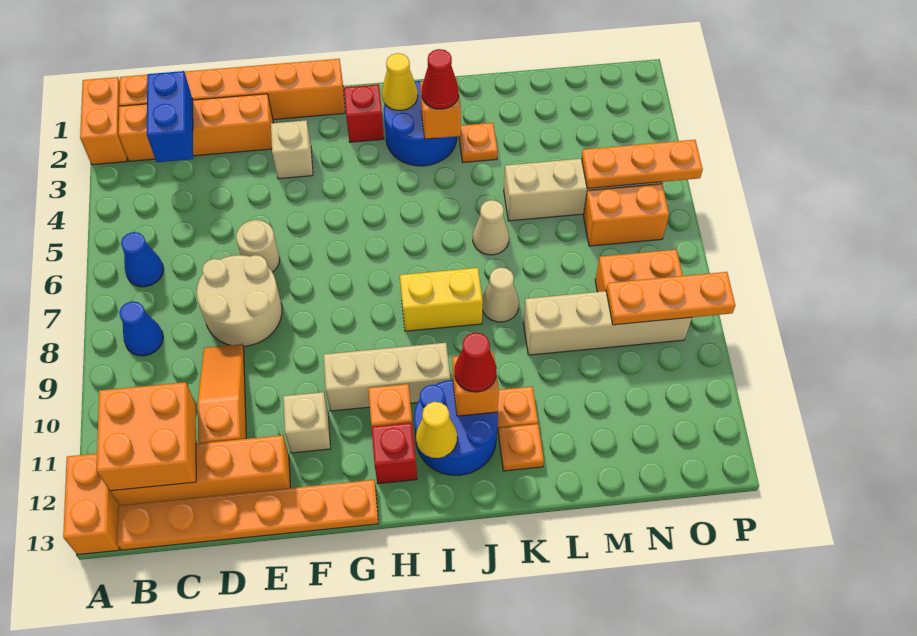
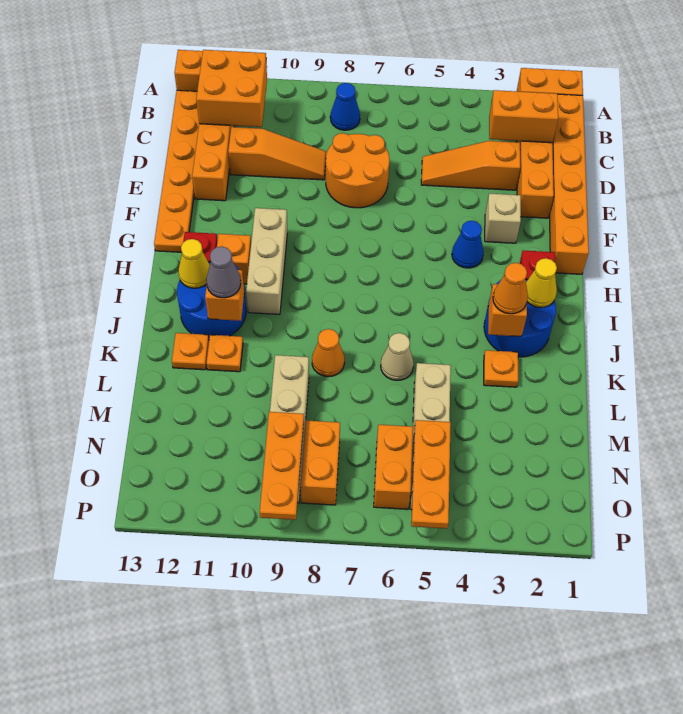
blue 1x1 cone [121,232,164,287] -> blue 1x1 cone moved to [452,221,484,268]
blue 1x2 brick [147,71,193,162] -> orange 1x2 brick [489,90,558,143]
none -> orange 1x3 slope [421,141,520,190]
tan 2x2 round brick [197,255,282,346] -> orange 2x2 round brick [326,133,390,208]
tan 1x1 round brick [236,220,280,272] -> none
tan 1x1 brick [283,392,331,453] -> none
yellow 1x2 brick [400,268,483,331] -> none
red 1x1 cone [422,49,459,109] -> orange 1x1 cone [493,263,528,314]
red 1x1 cone [455,333,497,392] -> grey 1x1 cone [206,247,241,298]
tan 1x1 cone [482,267,519,322] -> orange 1x1 cone [312,329,345,377]

